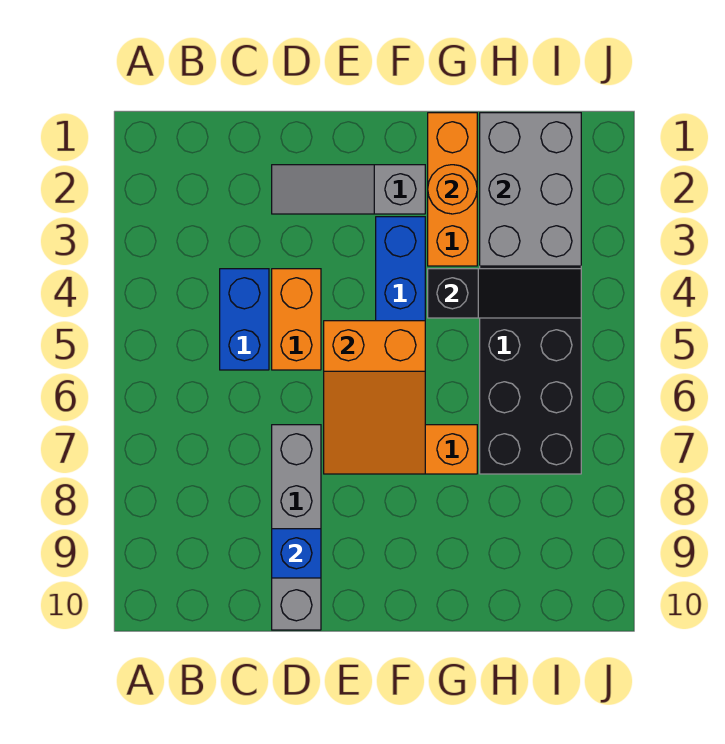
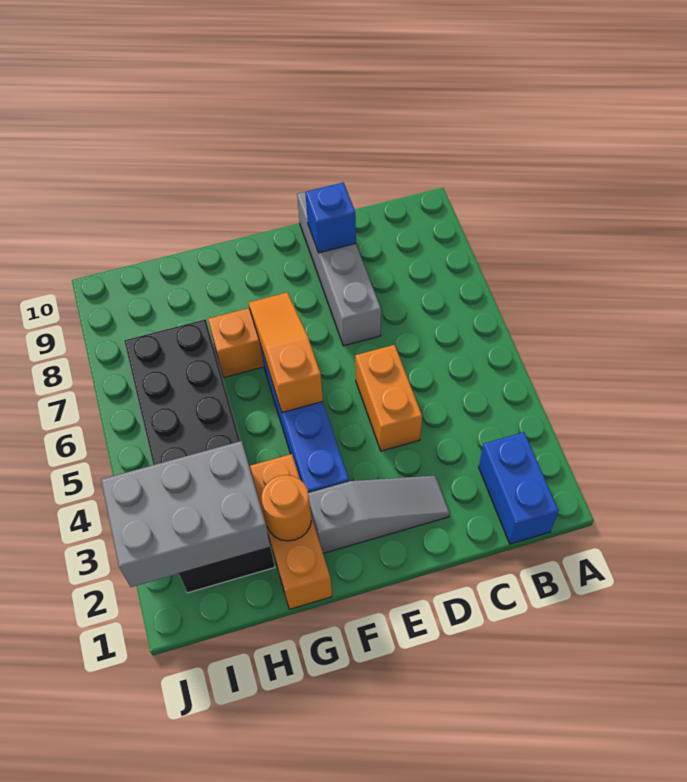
blue 1x2 brick [220,269,269,370] -> blue 1x2 brick moved to [479,432,558,544]
orange 2x3 slope [324,321,425,474] -> orange 1x3 slope [249,293,323,412]
black 1x3 slope [428,269,581,318] -> none
grey 2x3 brick [480,113,581,266] -> grey 2x3 brick turned to [101,441,270,587]

